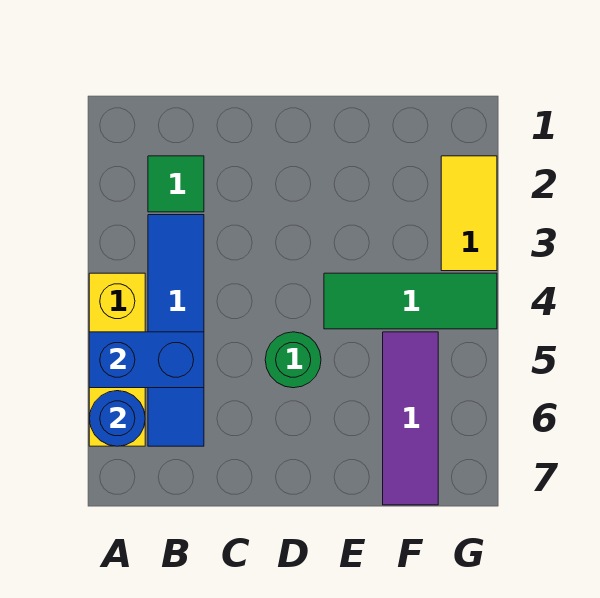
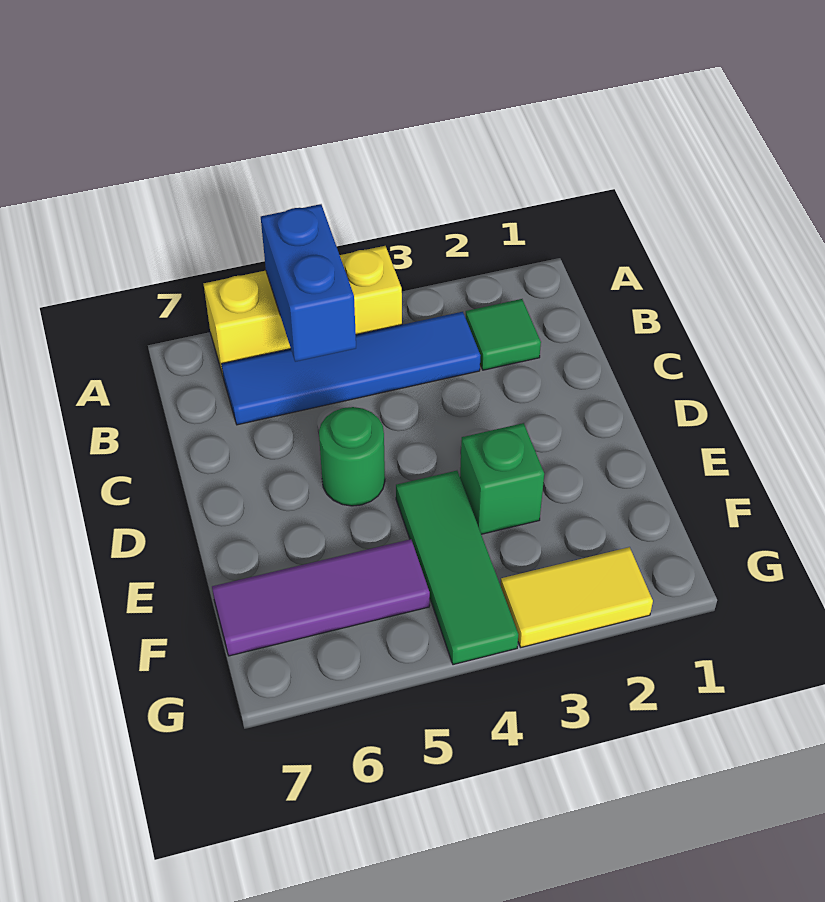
blue 1x1 round brick [90,391,145,446] -> none
none -> green 1x1 brick [460,423,544,534]

